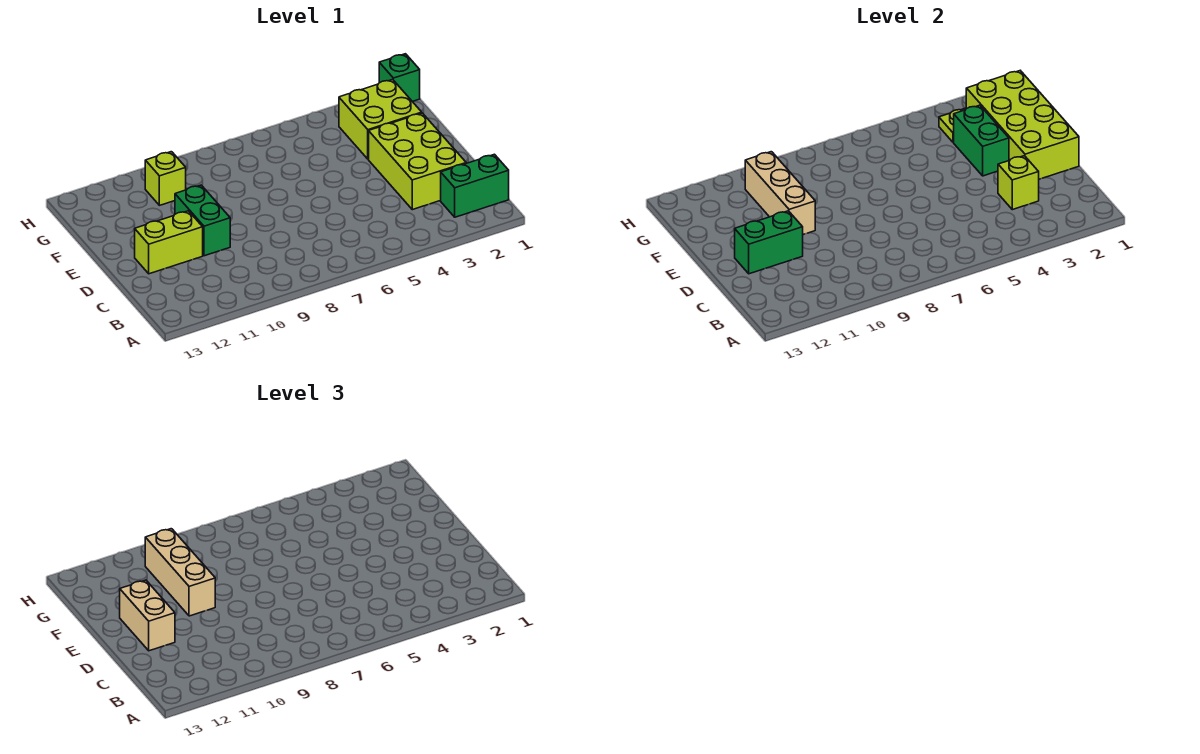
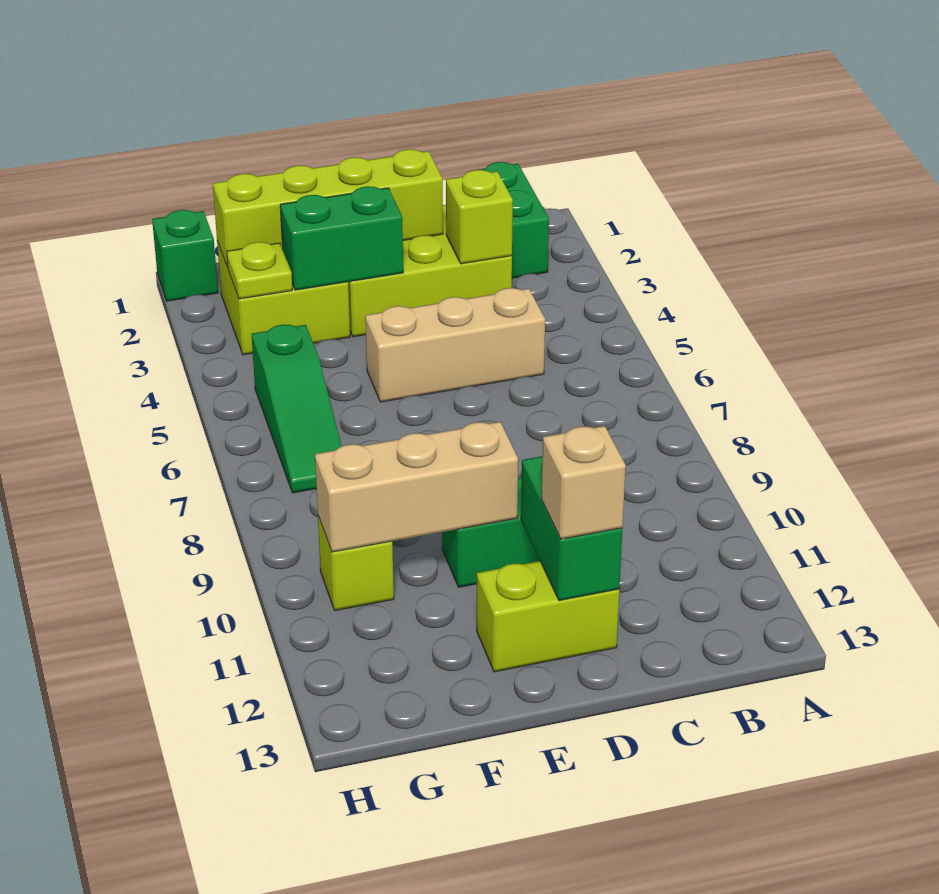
lime 2x4 brick [966,71,1079,179] -> lime 1x4 brick [213,149,443,268]
lime 1x2 brick [135,211,203,274] -> lime 1x2 brick turned to [477,561,619,672]
tan 1x2 brick [120,580,175,651] -> tan 1x1 brick [541,426,626,539]
tan 1x3 brick [145,529,215,616] -> tan 1x3 brick moved to [365,288,545,402]
none -> green 1x3 slope [252,325,341,493]

